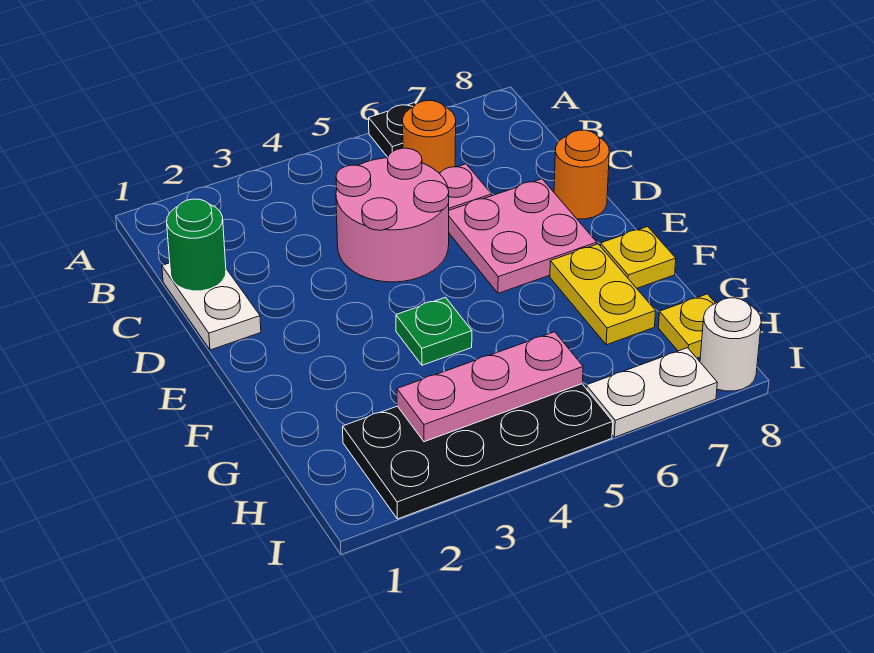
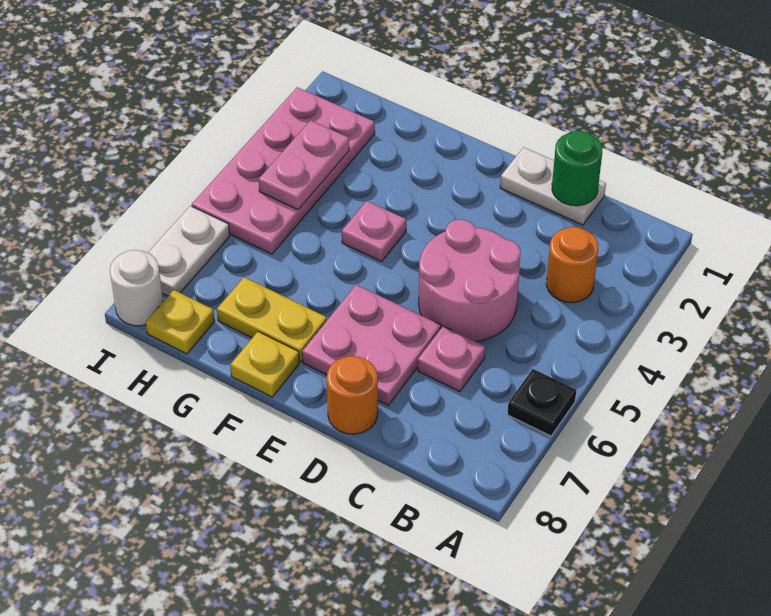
orange 1x1 round brick [403,101,456,173] -> orange 1x1 round brick moved to [546,227,598,303]
green 1x1 plate [396,297,472,365] -> pink 1x1 plate [342,201,406,262]
black 2x4 plate [343,384,613,519] -> pink 2x4 plate [192,87,375,254]
pink 1x3 plate [397,332,583,442] -> pink 1x2 plate [259,120,349,210]

